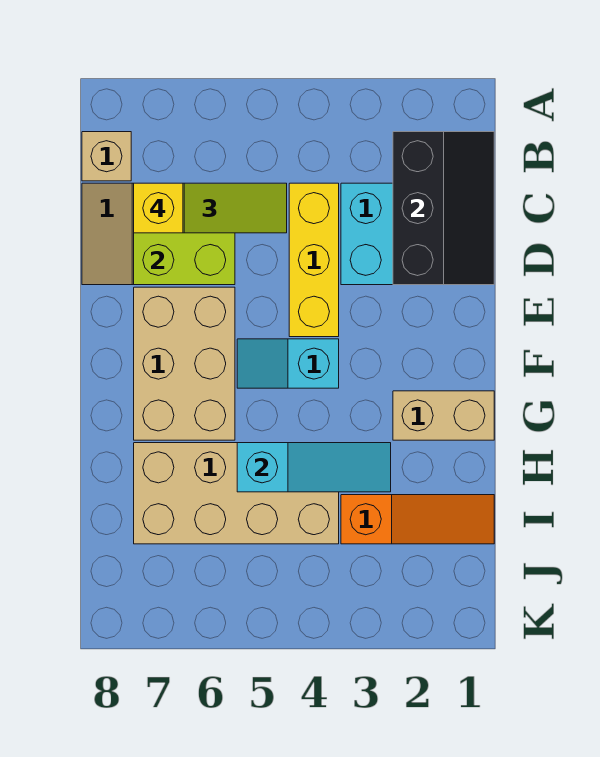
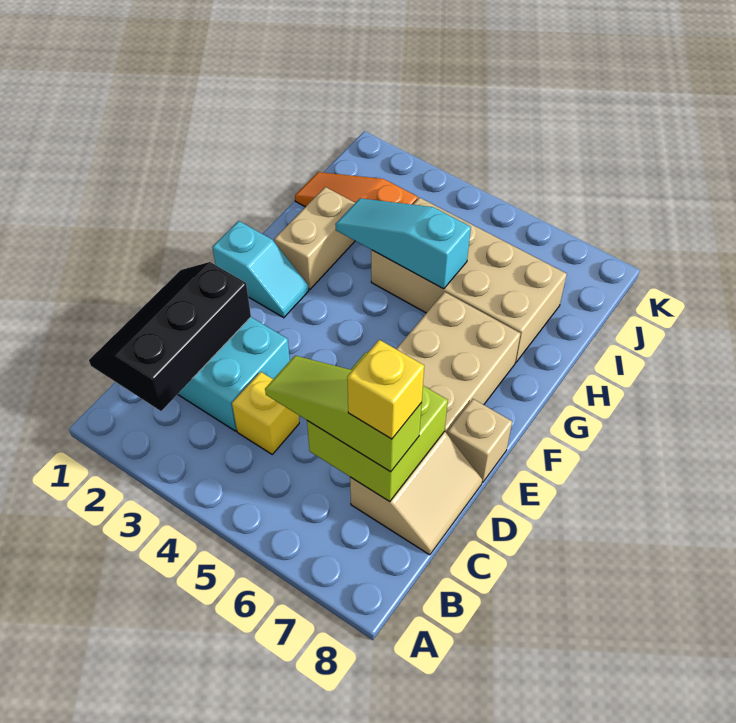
tan 1x1 brick [82,132,131,181] -> tan 1x1 brick moved to [447,399,512,483]
yellow 1x3 brick [289,183,339,337] -> yellow 1x1 brick [232,372,299,454]
cyan 1x2 slope [237,339,339,388] -> cyan 1x2 slope moved to [212,221,309,318]
tan 1x2 brick [393,391,494,440] -> tan 1x2 brick turned to [274,187,355,289]

